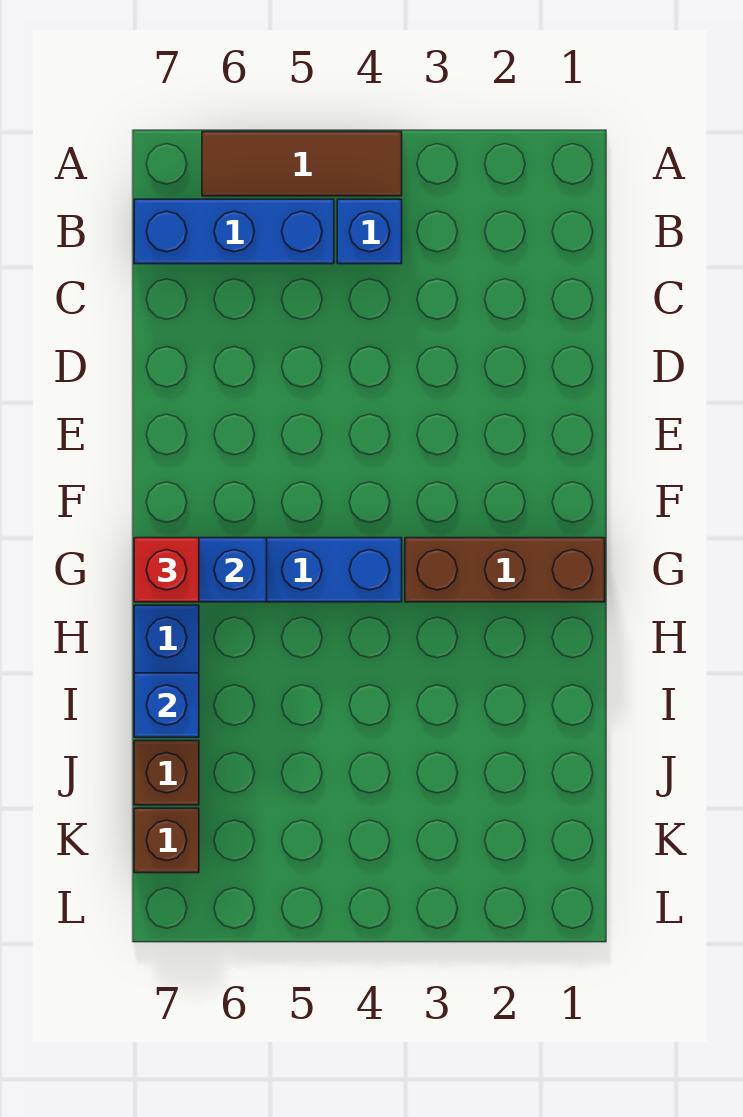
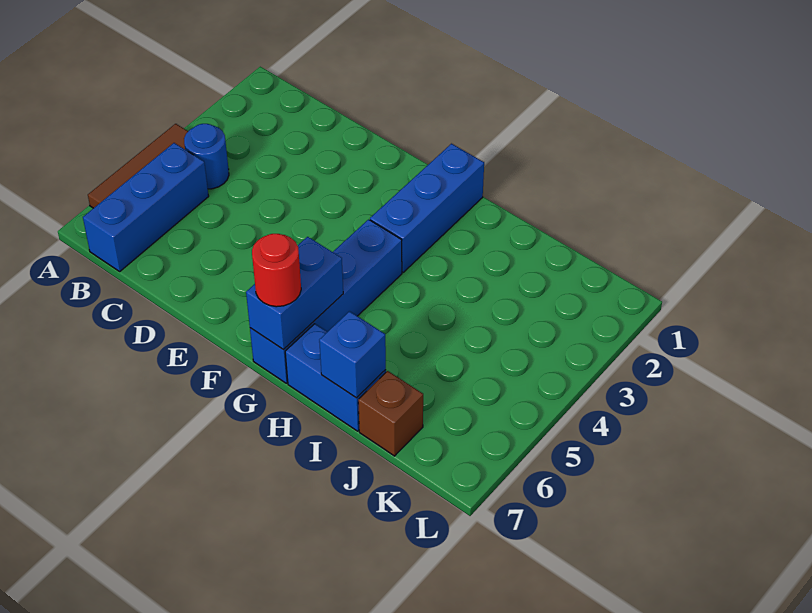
blue 1x1 brick [337,199,402,264] -> blue 1x1 round brick [184,124,229,189]
brown 1x3 brick [405,538,605,602] -> blue 1x3 brick [370,144,484,272]
red 1x1 brick [134,538,199,602] -> red 1x1 round brick [252,234,301,307]
brown 1x1 brick [134,808,199,873] -> none

